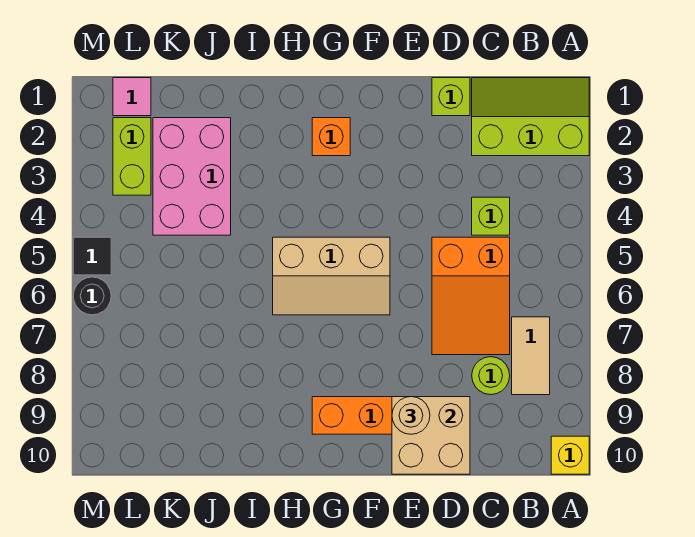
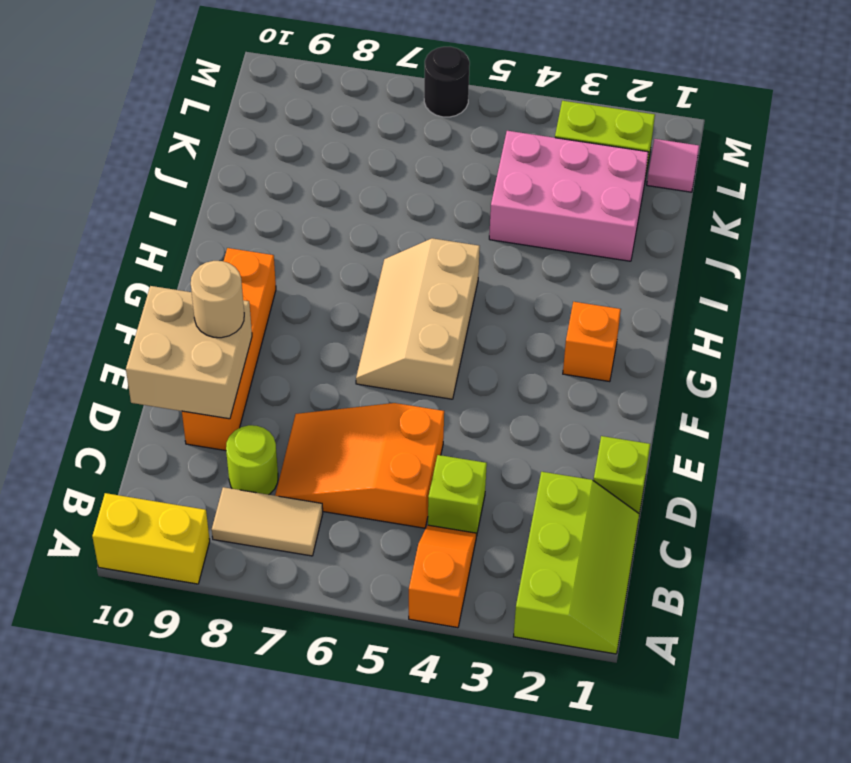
none -> orange 1x2 slope [409,525,476,628]
yellow 1x1 brick [551,436,589,474] -> yellow 1x2 brick [92,493,210,584]
black 1x1 tile [73,237,111,275] -> none

